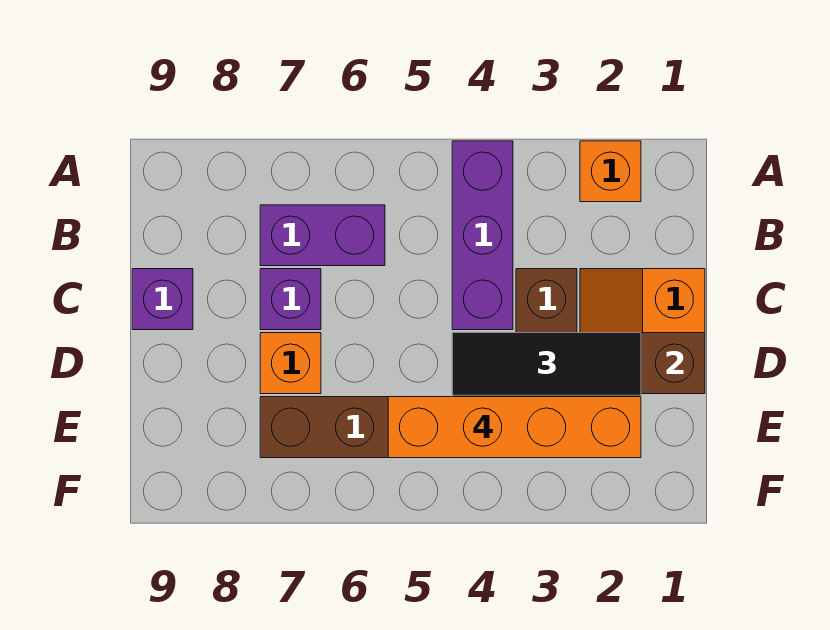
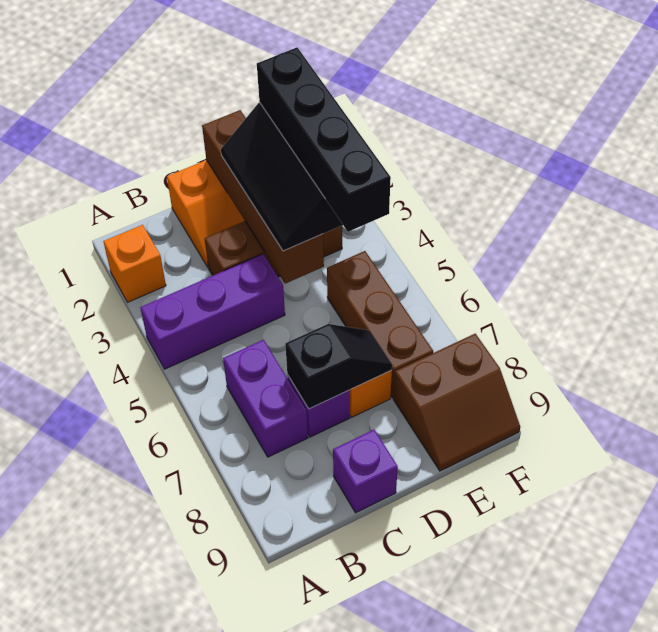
none -> black 1x2 slope [285,324,392,409]
orange 1x4 brick [388,397,641,458] -> black 1x4 brick [257,48,391,232]
none -> brown 2x2 slope [393,334,520,471]

